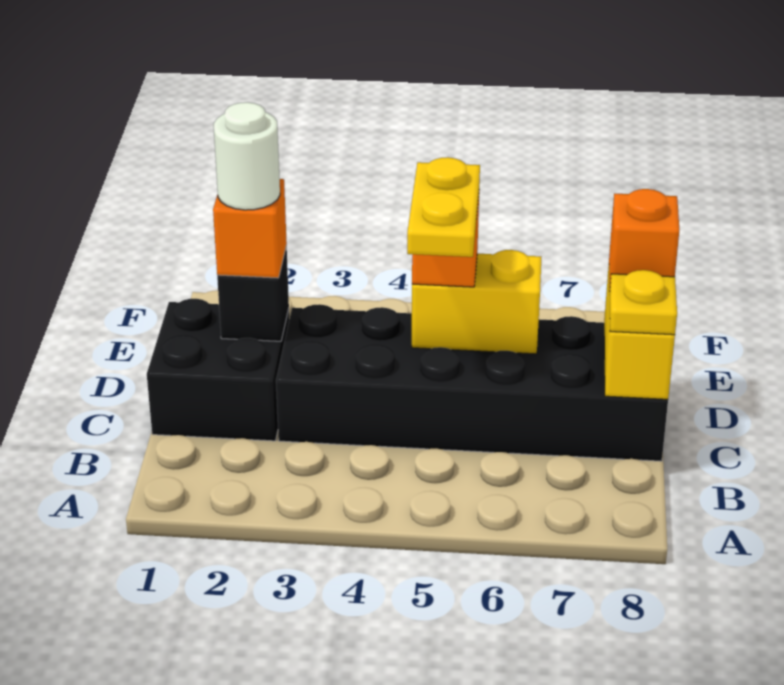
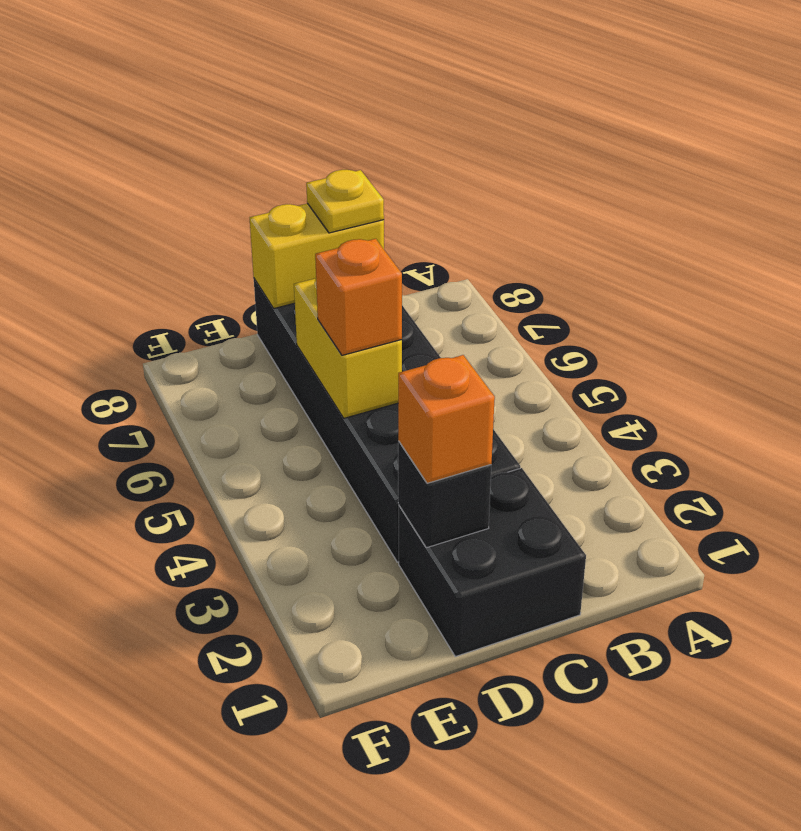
yellow 1x2 plate [407,157,480,257] -> none
white 1x1 round brick [214,102,280,210] -> none
orange 1x1 brick [609,189,679,291] -> none

